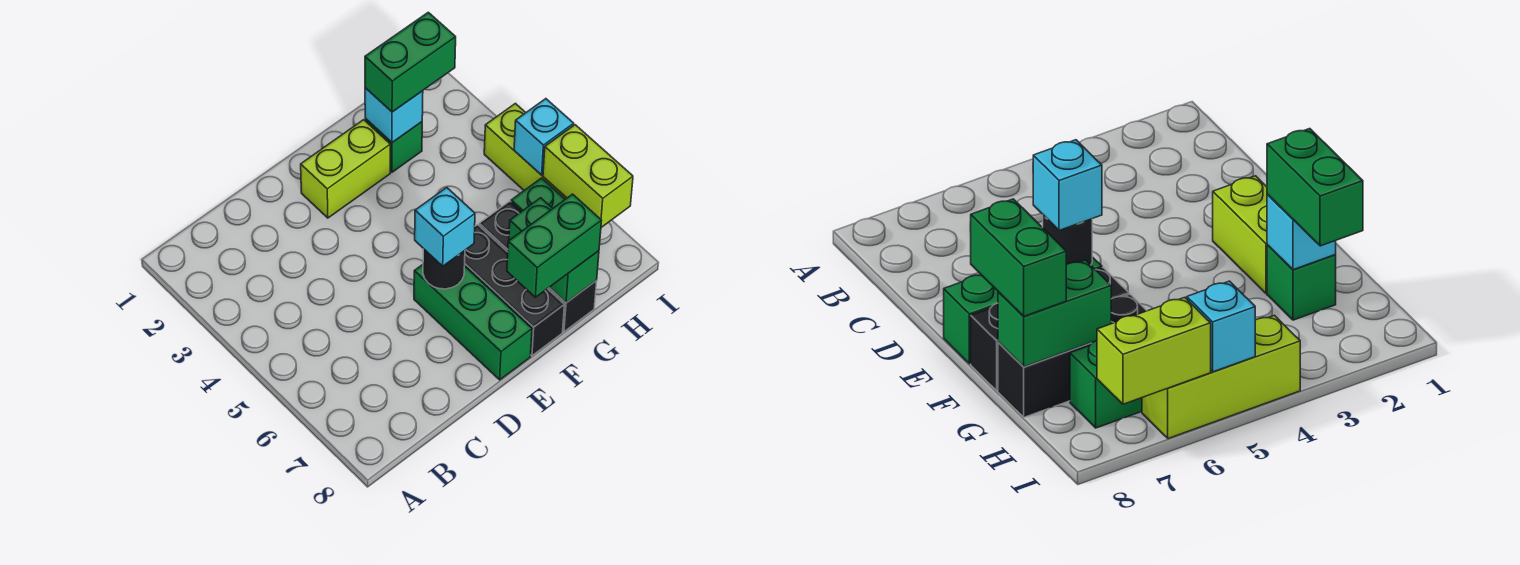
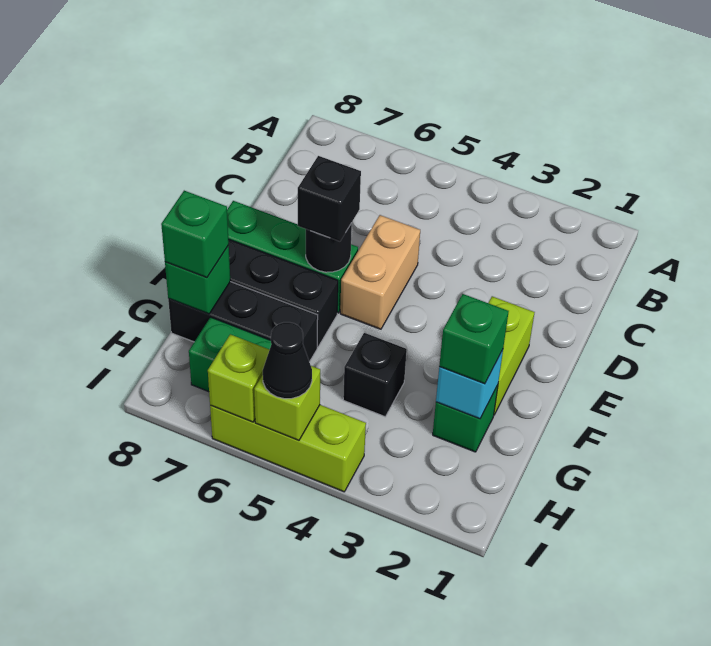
none -> tan 1x2 brick [340,215,420,329]
cyan 1x1 brick [415,188,475,266] -> black 1x1 brick [298,156,361,241]
green 1x2 brick [507,194,602,297] -> green 1x1 brick [161,191,229,278]
green 1x2 brick [365,12,456,112] -> green 1x1 brick [439,294,509,384]
none -> black 1x1 brick [343,333,407,417]
green 1x2 brick [509,198,599,303] -> green 1x1 brick [165,245,230,314]
cyan 1x1 brick [514,99,574,175] -> lime 1x1 brick [254,366,320,441]
none -> black 1x1 cone [263,322,312,399]
lime 1x2 brick [543,125,633,227] -> lime 1x1 brick [208,334,269,422]

